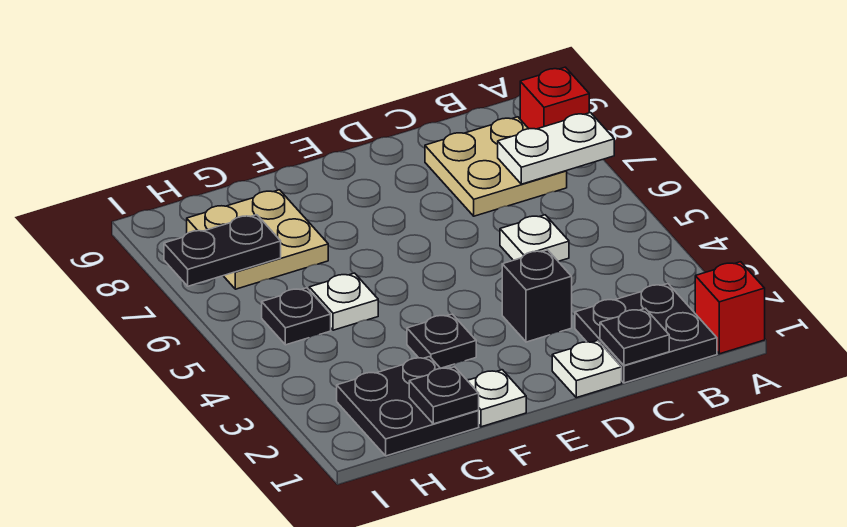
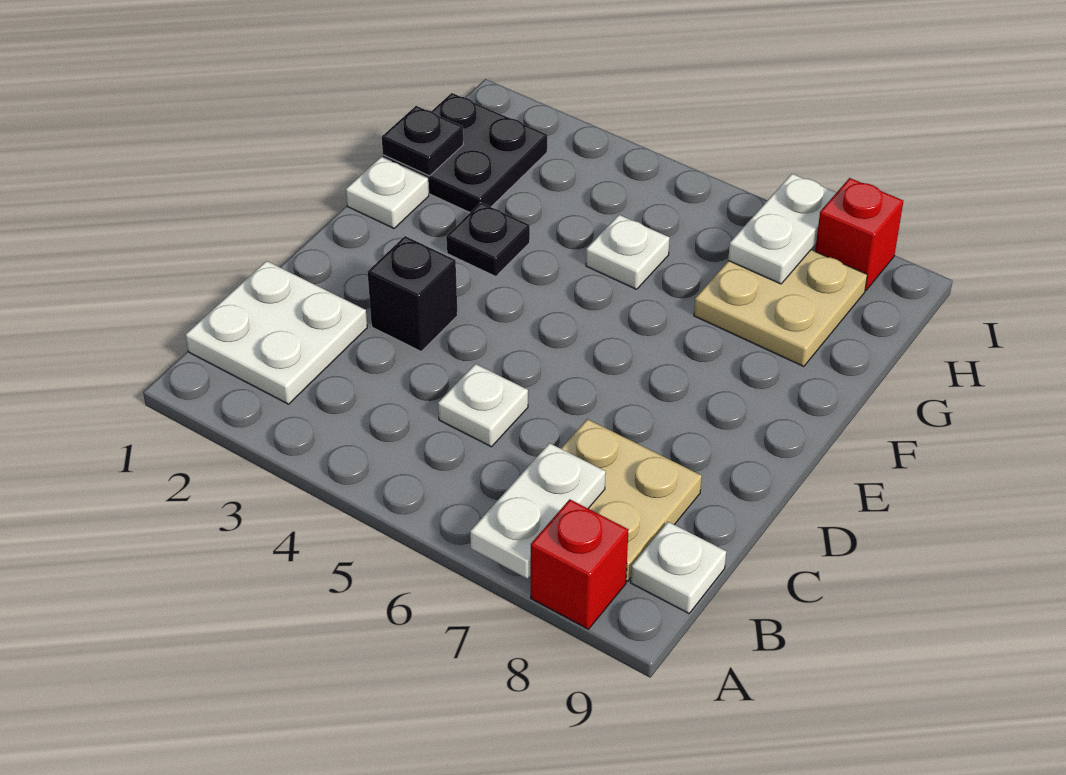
red 1x1 brick [695,262,765,354] -> red 1x1 brick moved to [815,178,903,290]
black 2x2 plate [575,284,717,383] -> white 2x2 plate [186,261,367,404]
black 1x1 plate [600,308,669,365] -> none
white 1x1 plate [552,341,622,398] -> white 1x1 plate moved to [631,522,726,613]
black 1x1 plate [262,288,331,345] -> none
black 1x2 plate [164,215,281,286] -> white 1x2 plate [728,174,837,284]

